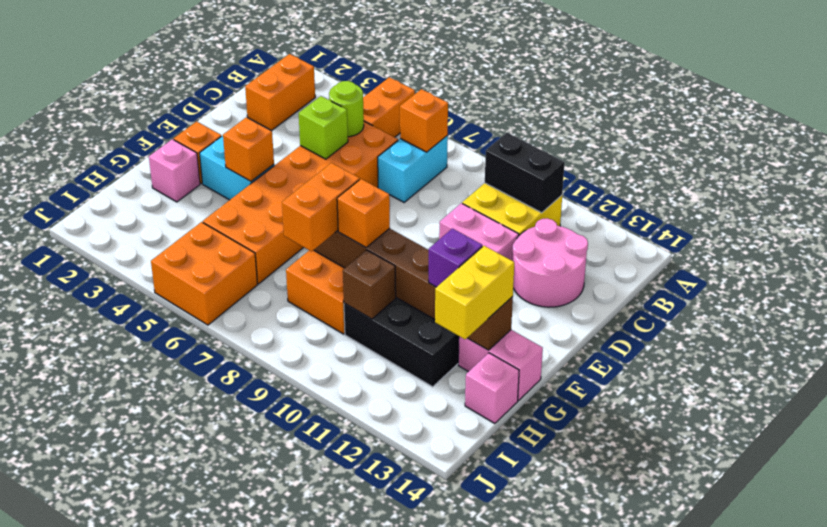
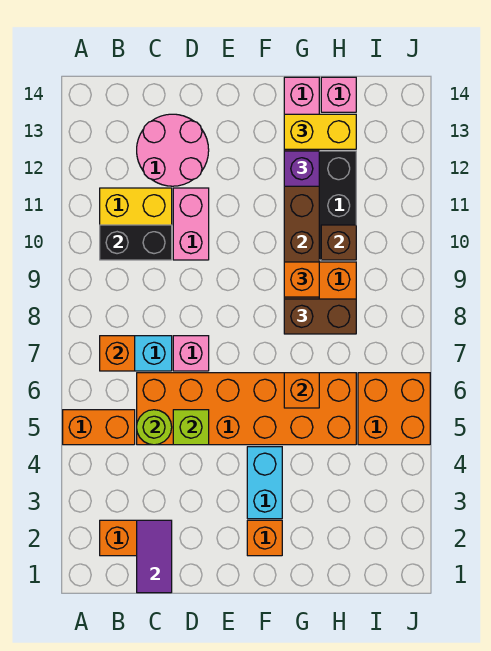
black 1x2 brick [485,133,565,213] -> black 1x2 brick turned to [100,225,172,260]
none -> purple 1x2 tile [137,520,172,593]
orange 1x1 brick [223,117,274,181] -> orange 1x1 brick moved to [284,373,319,408]
pink 1x1 brick [149,139,200,202] -> pink 1x1 brick moved to [173,336,209,371]
orange 1x2 brick [282,163,360,251] -> brown 1x2 brick [284,299,356,334]

